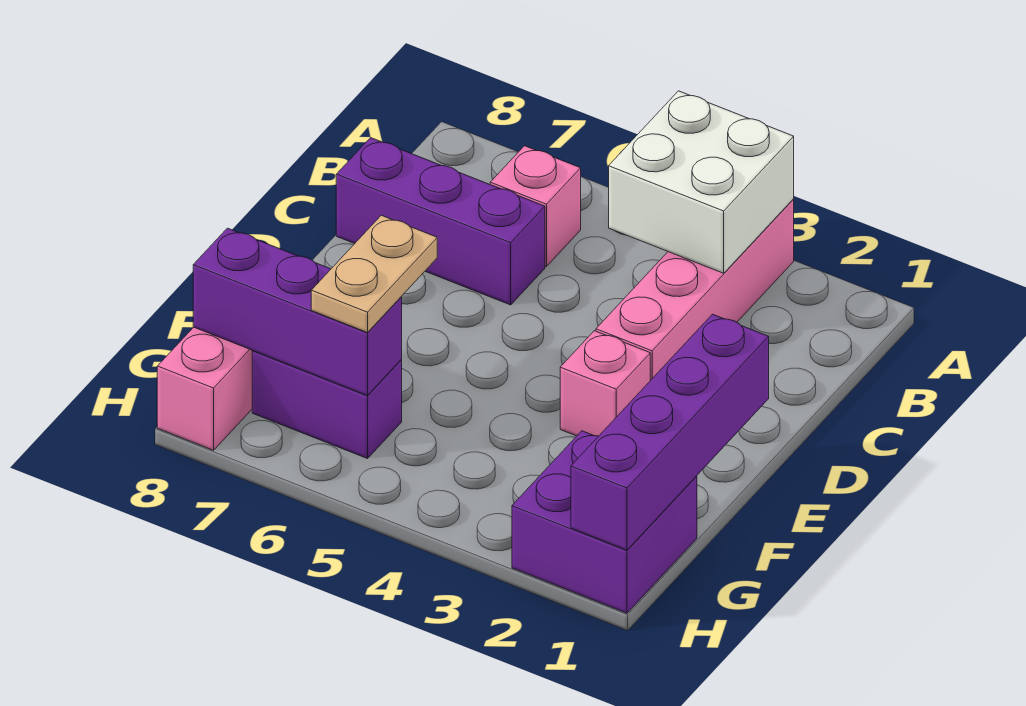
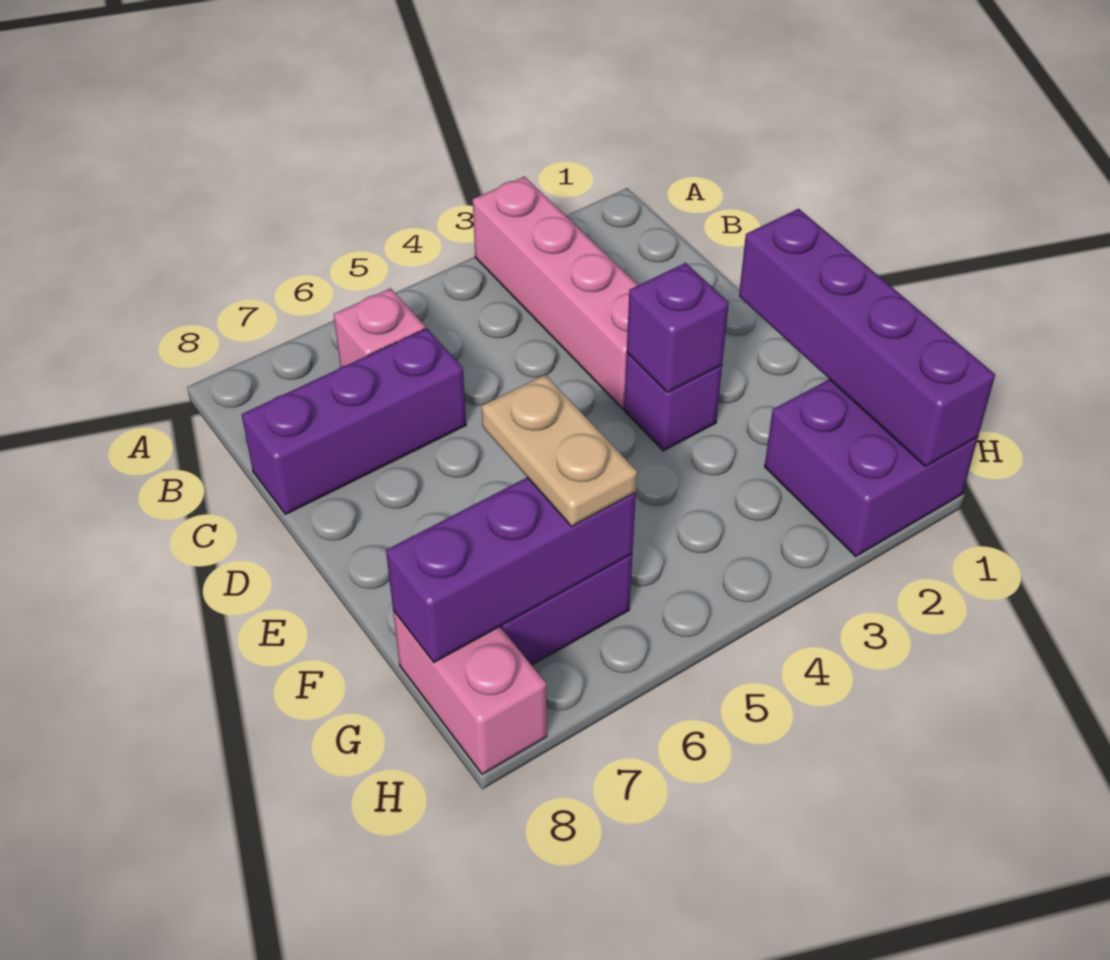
white 2x2 brick [609,91,794,273] -> none
pink 1x1 brick [560,331,650,436] -> purple 1x1 brick [624,353,722,451]
none -> purple 1x1 brick [627,263,729,393]

